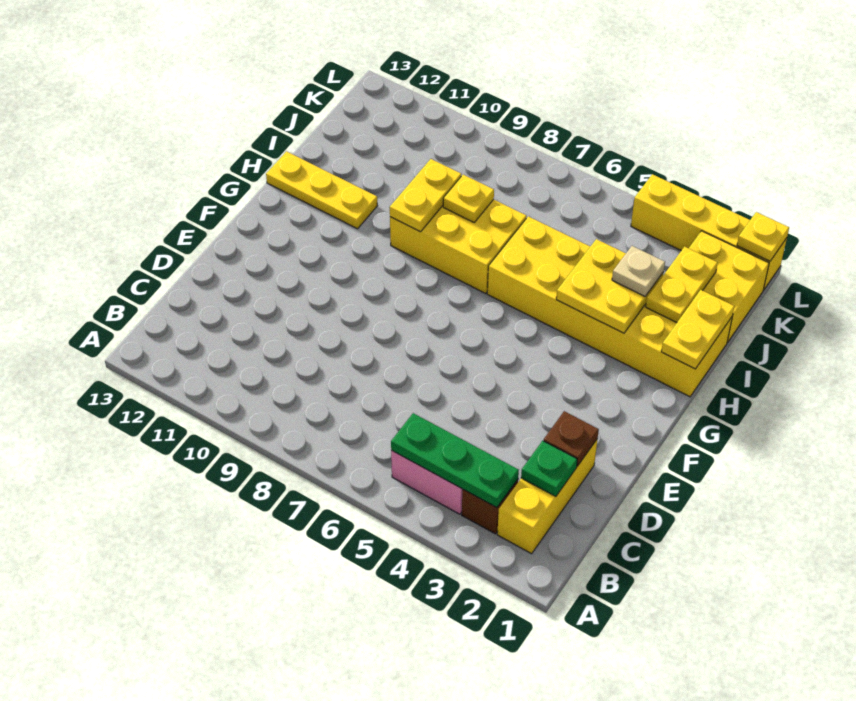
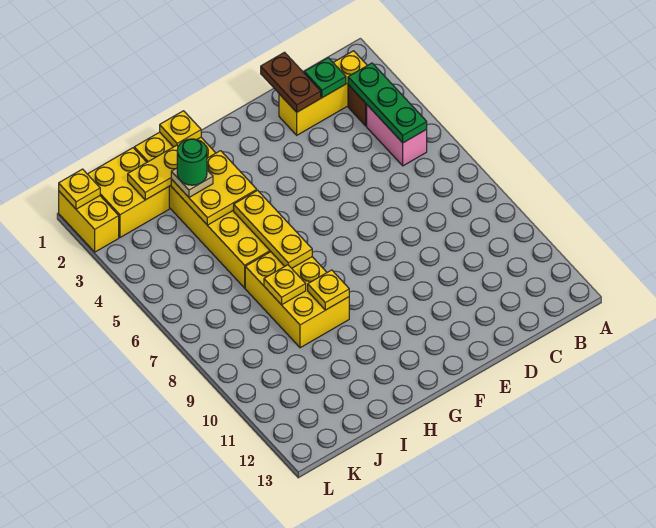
brown 1x1 plate [544,411,599,466] -> brown 1x2 plate [261,52,321,112]
yellow 1x2 plate [661,290,734,369] -> yellow 1x1 plate [160,111,201,147]
yellow 1x2 plate [390,159,461,232] -> yellow 1x1 plate [308,270,349,310]
yellow 1x3 plate [266,151,378,229] -> yellow 1x3 plate moved to [234,190,312,268]
none -> green 1x1 round brick [177,139,207,185]
yellow 1x4 brick [631,174,787,290] -> yellow 1x2 brick [59,191,119,252]

